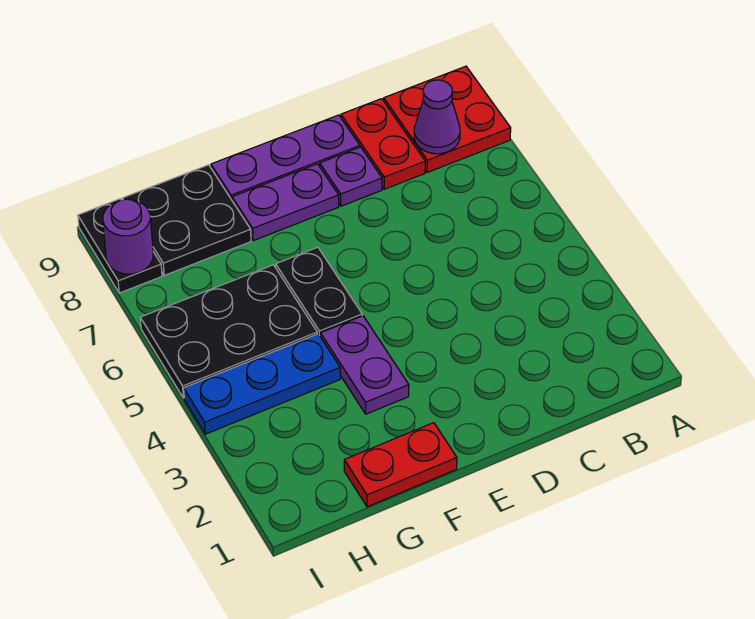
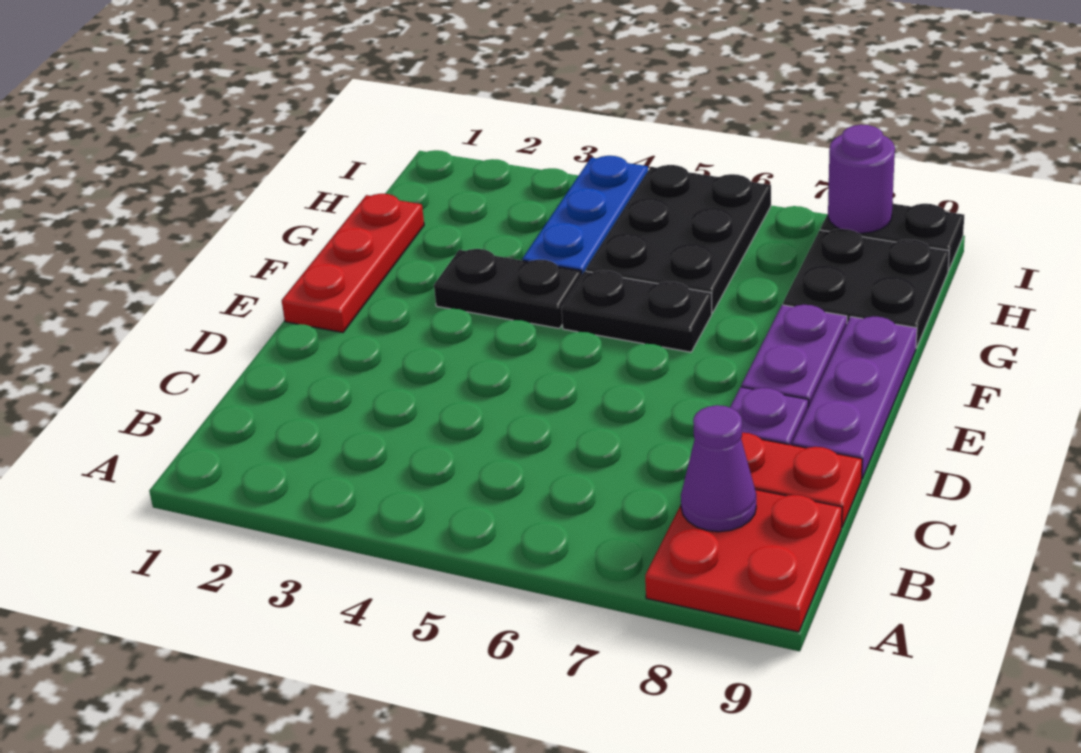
red 1x2 plate [344,423,457,507] -> red 1x3 plate [282,194,424,333]
purple 1x2 plate [321,316,409,414] -> black 1x2 plate [434,249,582,328]

